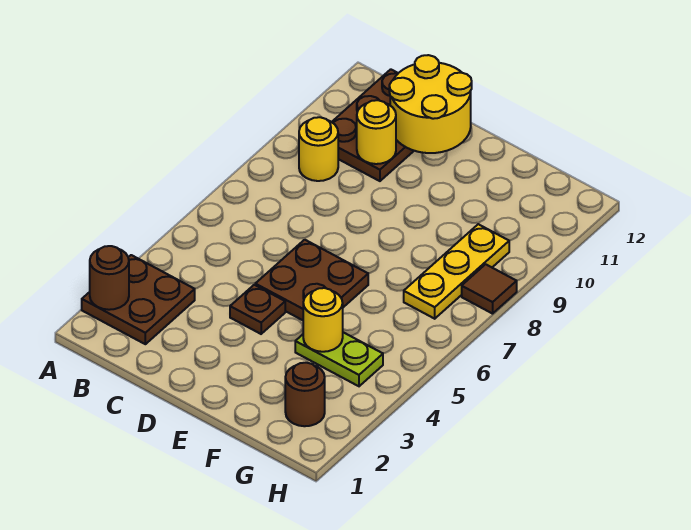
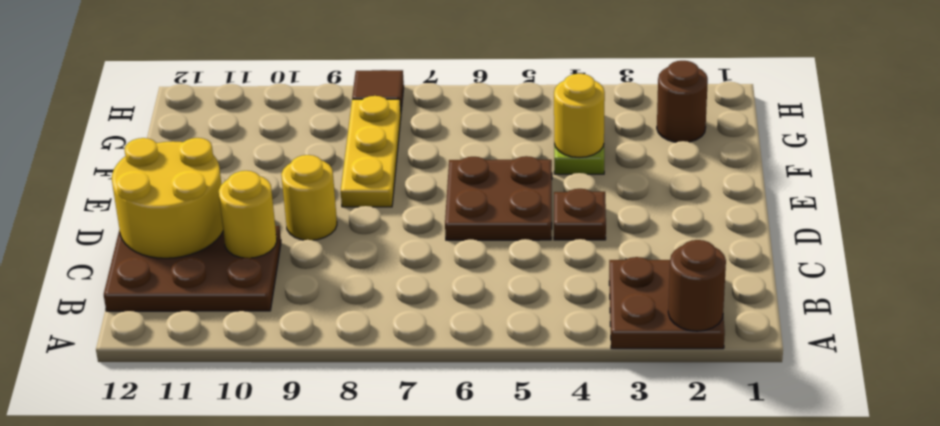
yellow 1x1 round brick [299,117,338,181] -> yellow 1x1 round brick moved to [281,155,337,240]
yellow 1x3 plate [404,224,509,319] -> yellow 1x3 plate turned to [341,96,401,207]

